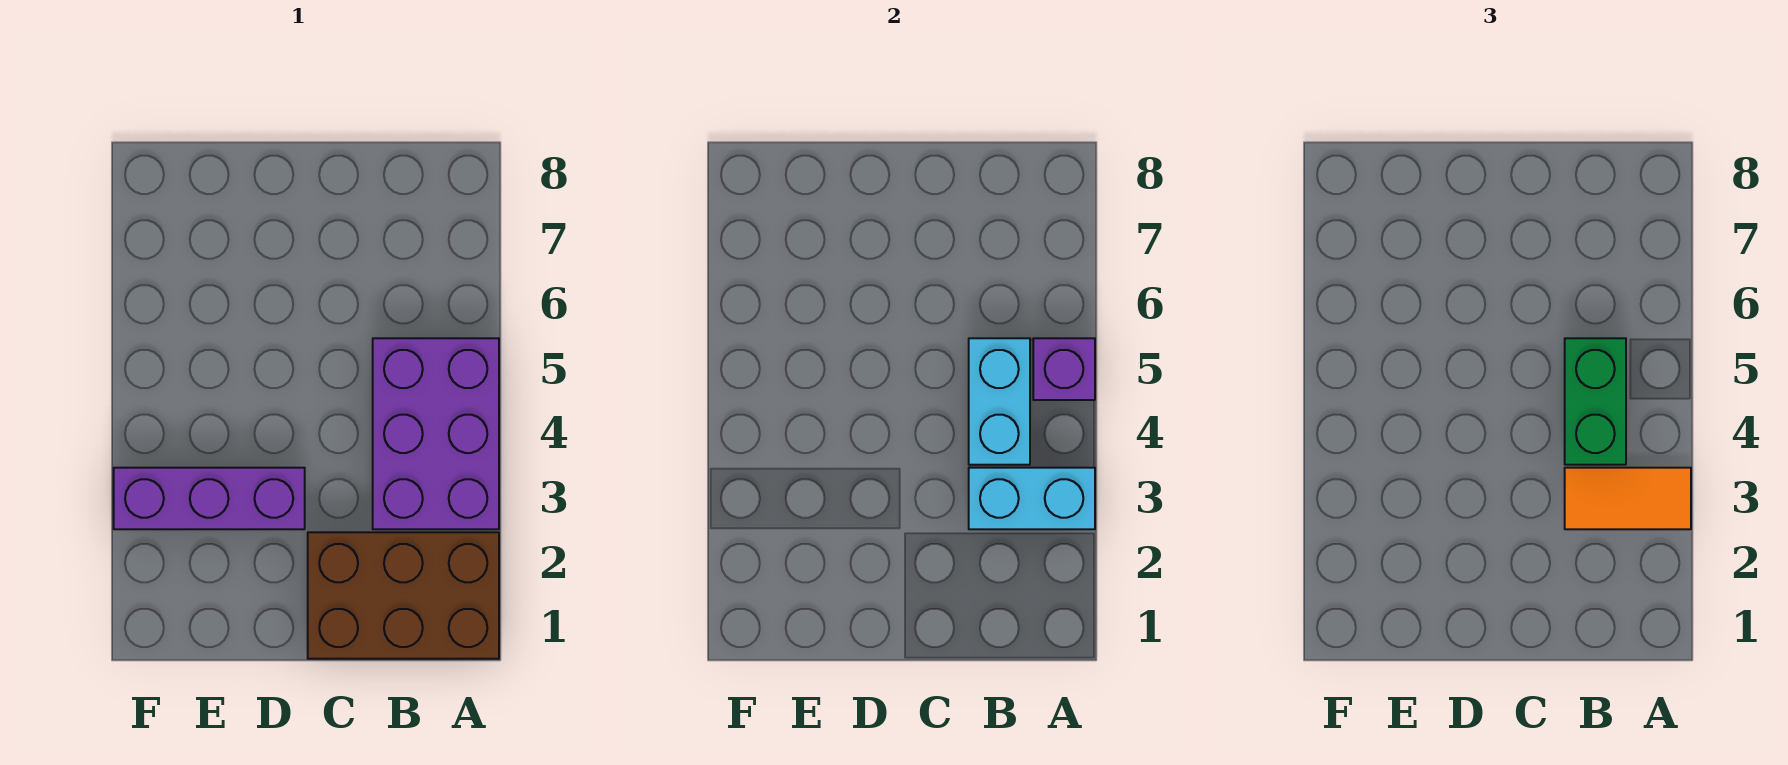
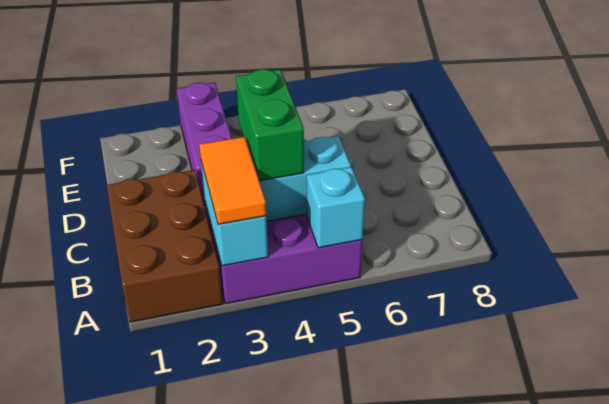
purple 1x1 brick [1033,338,1095,400] -> cyan 1x1 brick [307,167,365,248]
green 1x2 brick [1565,338,1626,465] -> green 1x2 brick turned to [236,69,304,181]

